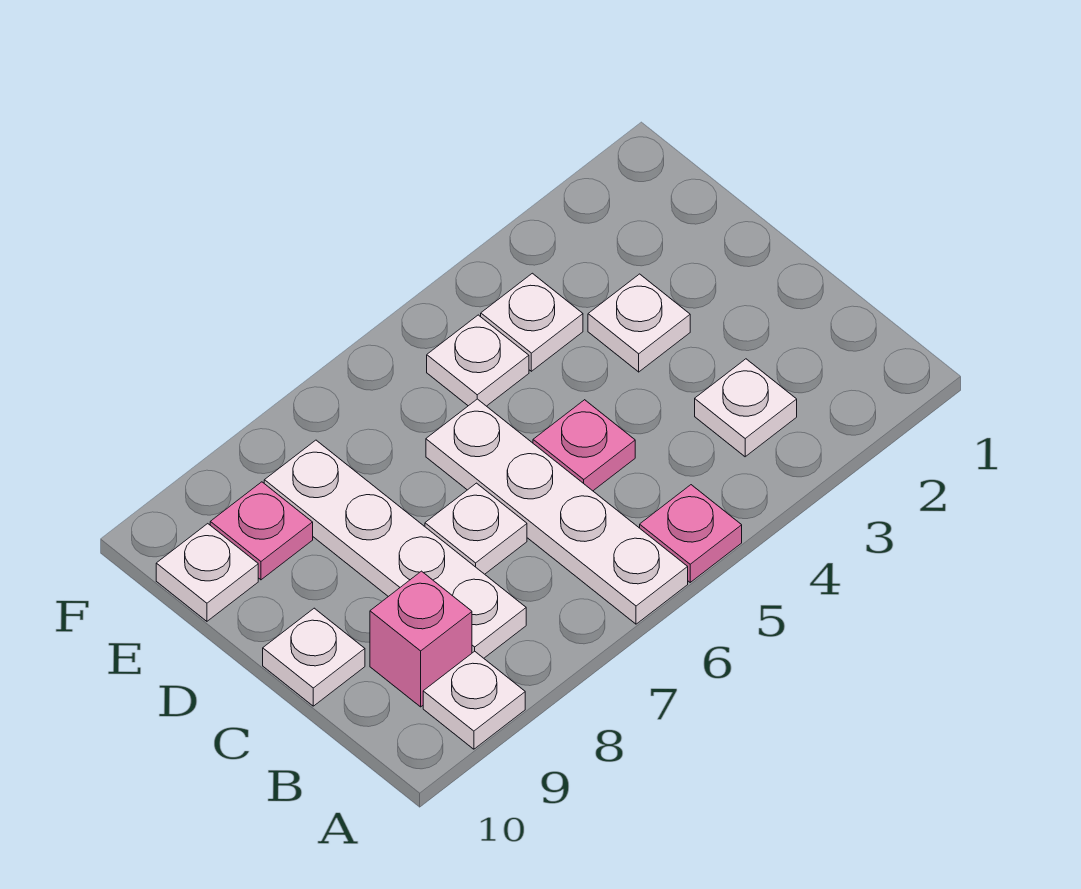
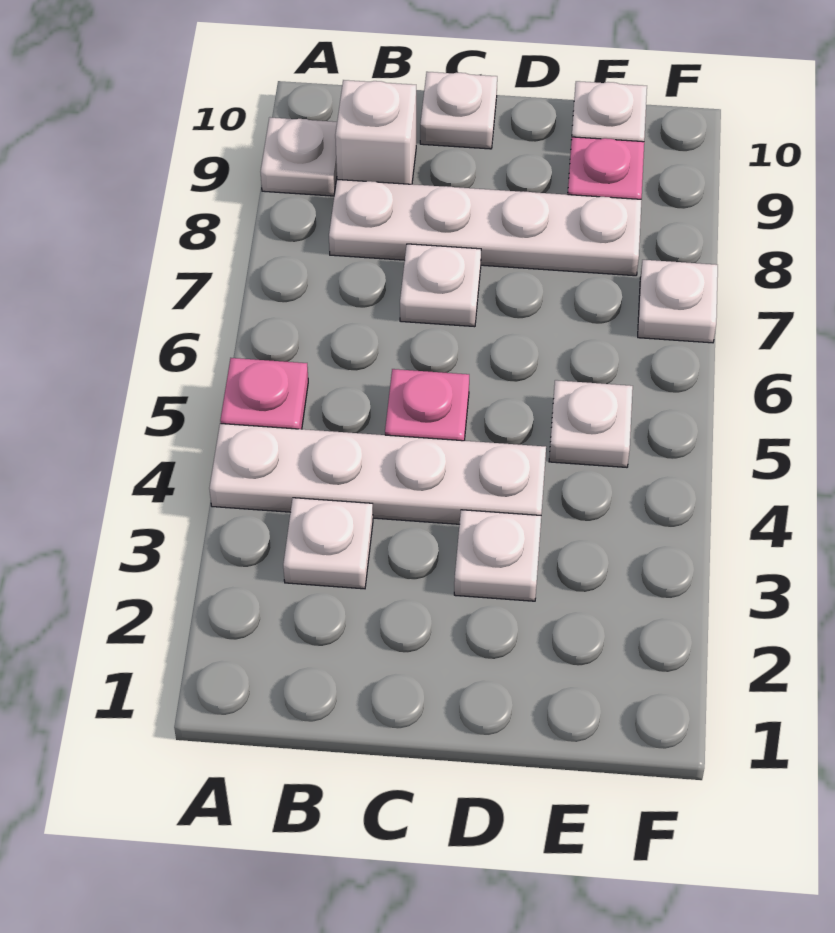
white 1x4 plate [426,399,688,624] -> white 1x4 plate moved to [209,424,546,524]
pink 1x1 brick [370,571,472,707] -> white 1x1 brick [335,80,416,184]
white 1x1 plate [481,273,583,371] -> white 1x1 plate moved to [638,260,718,343]

